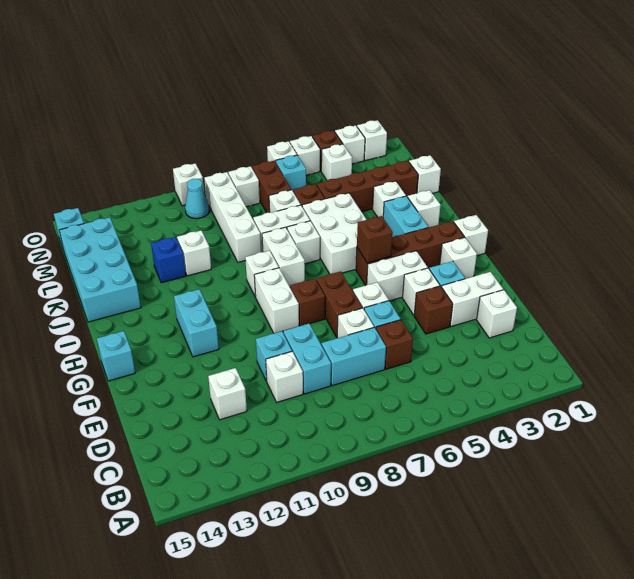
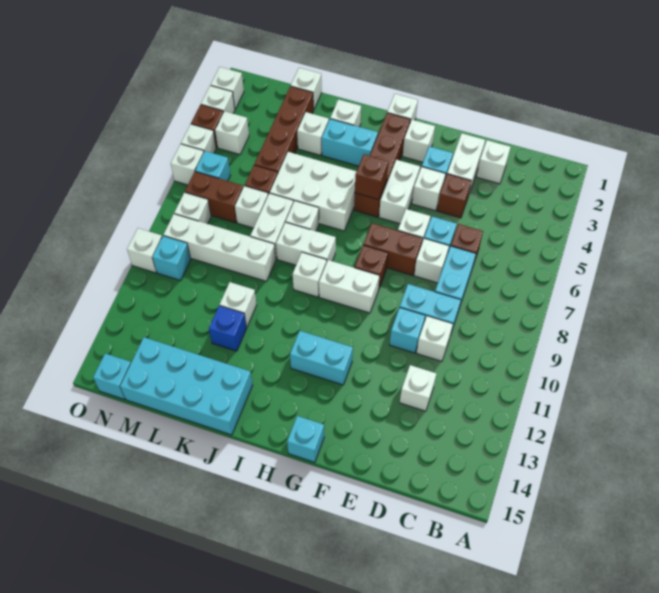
cyan 1x1 cone [185,179,209,219] -> cyan 1x1 brick [153,236,191,280]

